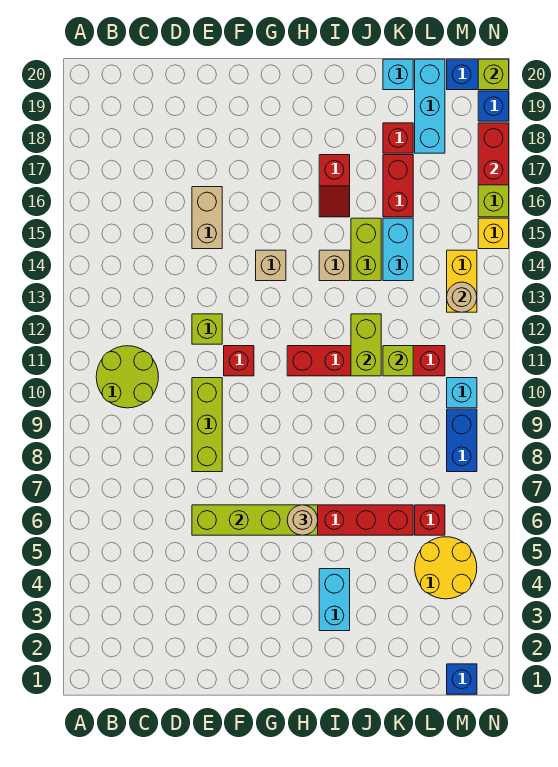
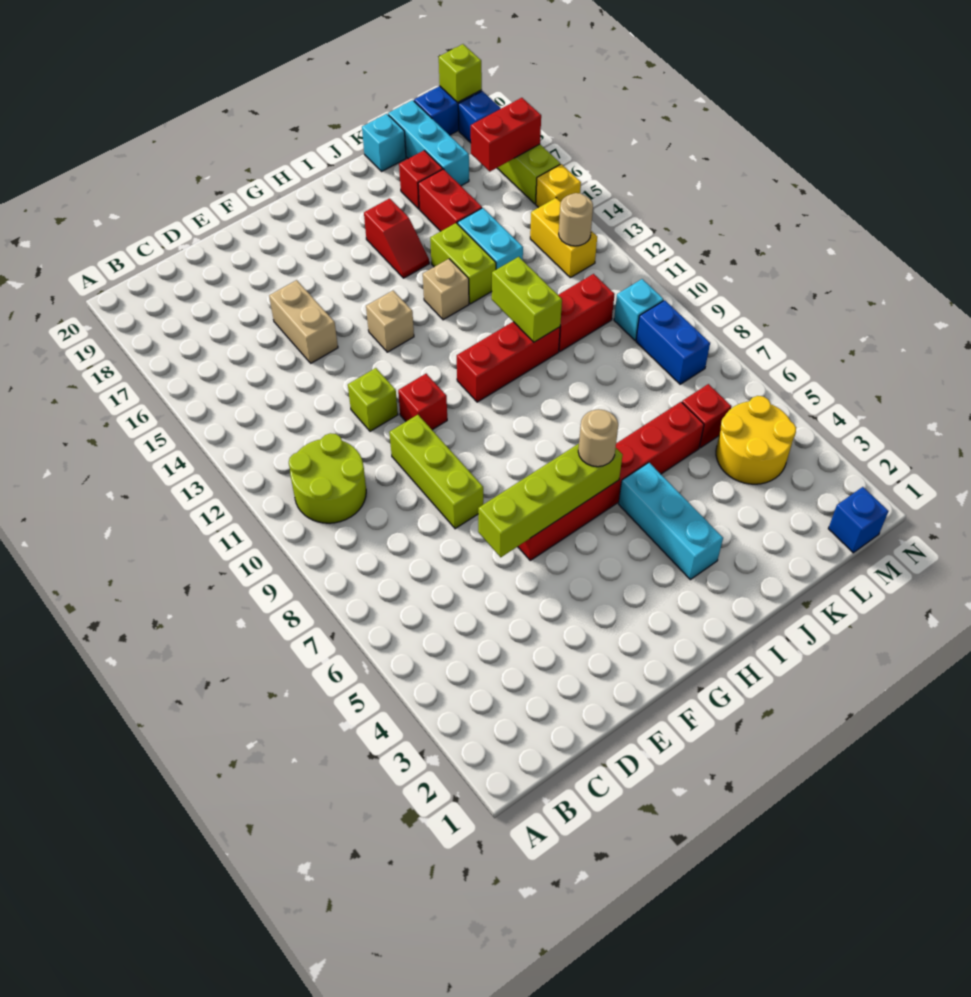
cyan 1x2 brick [319,569,350,631] -> cyan 1x3 brick [619,463,723,580]
lime 1x1 brick [383,346,413,376] -> none
red 1x2 brick [478,123,509,185] -> red 1x2 brick turned to [471,98,541,171]

